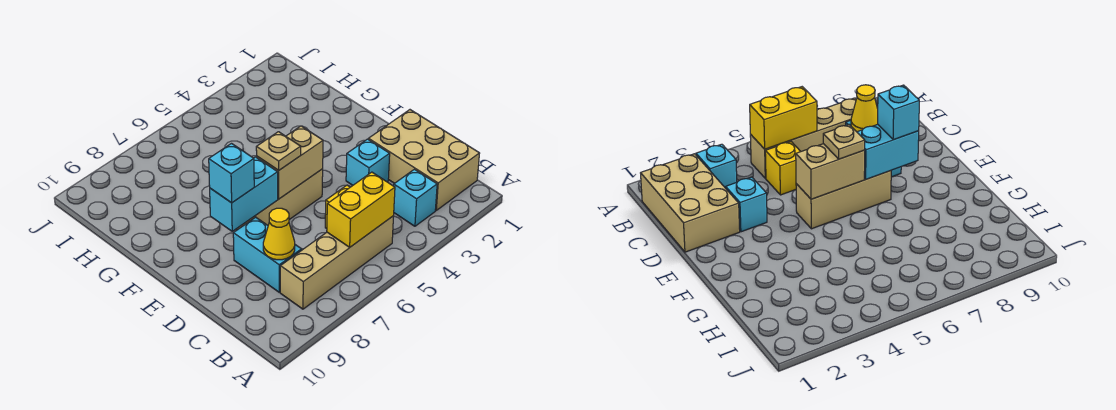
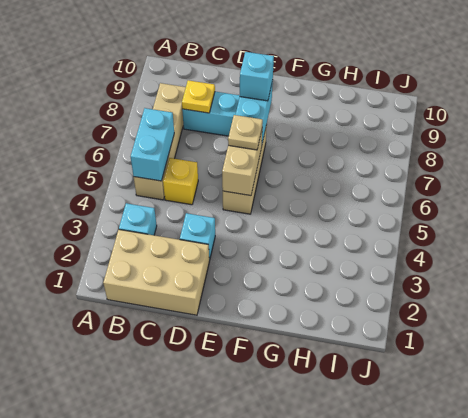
yellow 1x2 brick [327,172,395,247] -> cyan 1x2 brick [131,108,174,181]
yellow 1x1 cone [263,208,295,260] -> yellow 1x1 plate [182,80,215,113]

